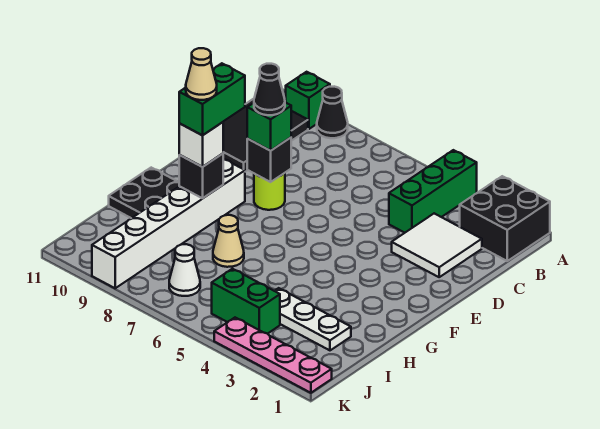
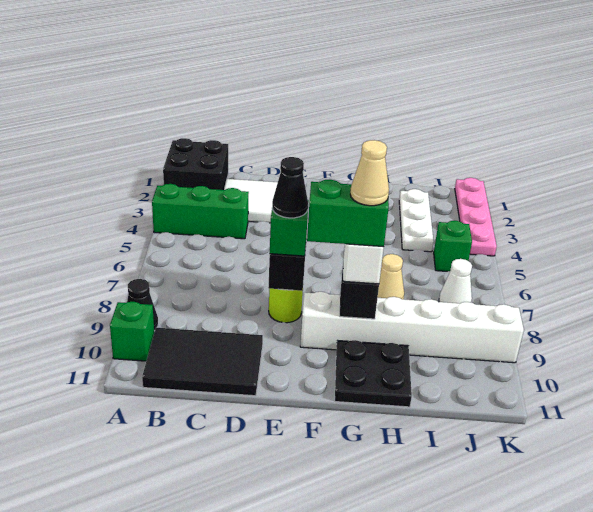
green 1x2 brick [212,269,280,334] -> green 1x1 brick [434,221,472,271]

